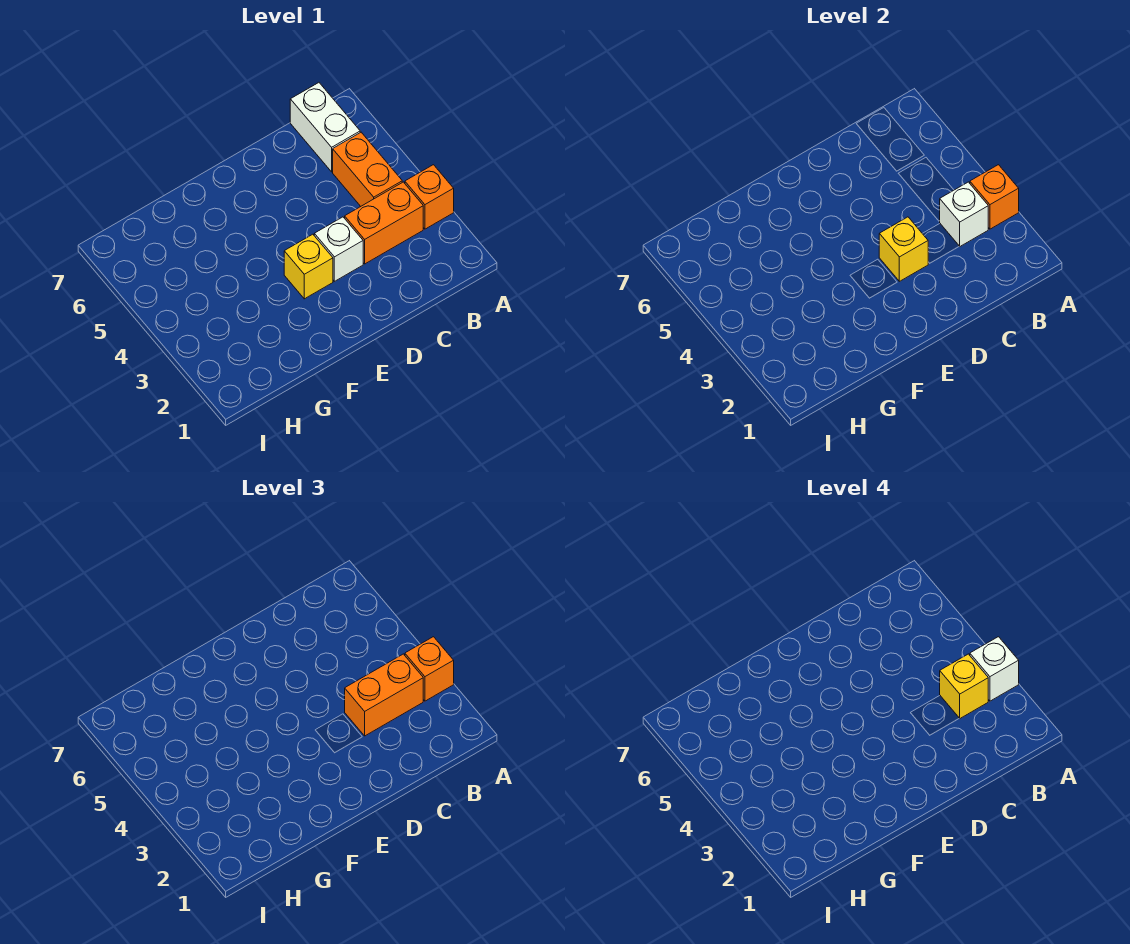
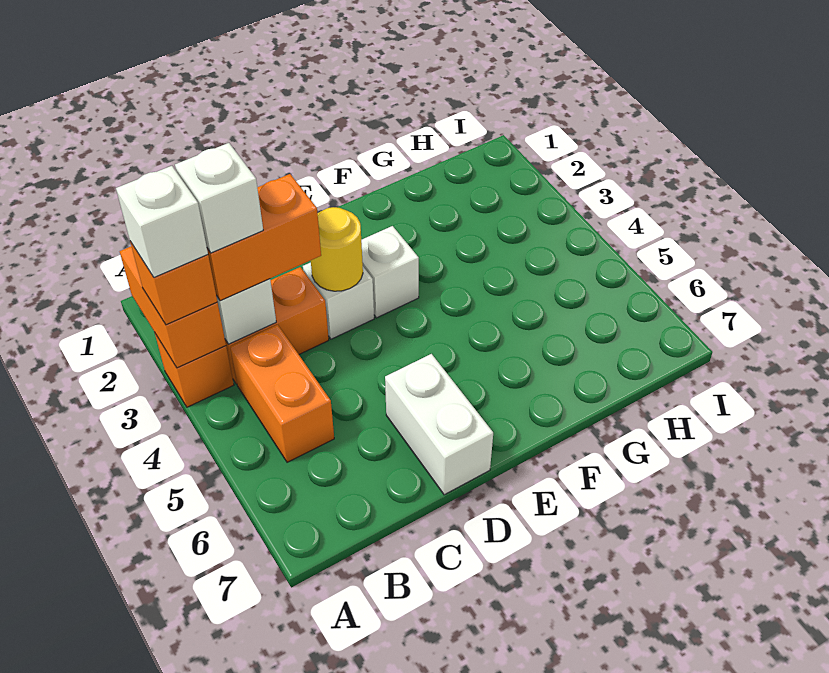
orange 1x1 brick [970,165,1019,229] -> orange 1x2 brick [120,247,226,368]
yellow 1x1 brick [940,654,988,718] -> white 1x1 brick [175,143,263,253]
white 1x2 brick [290,83,360,172] -> white 1x2 brick moved to [385,354,493,495]
yellow 1x1 brick [879,217,928,281] -> yellow 1x1 round brick [311,207,363,291]
yellow 1x1 brick [284,234,333,299] -> white 1x1 brick [361,226,419,318]

